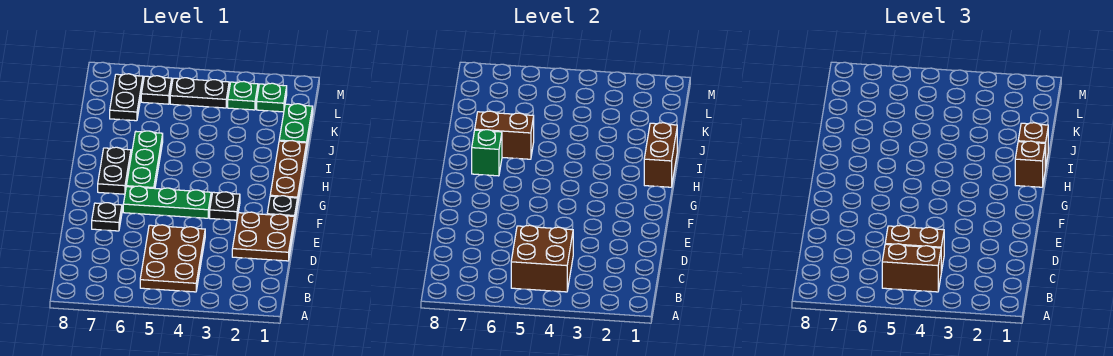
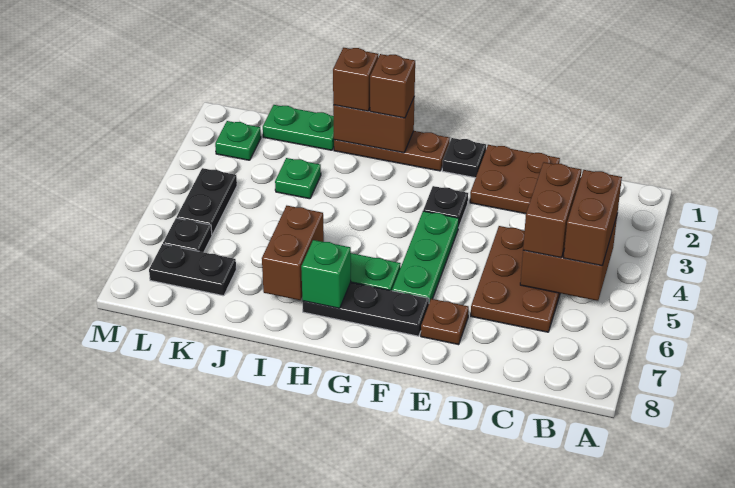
brown 2x3 plate [140,225,205,292] -> brown 2x3 plate turned to [471,226,560,332]
black 1x1 plate [92,203,122,231] -> brown 1x1 plate [421,299,469,345]
black 1x2 plate [98,147,131,194] -> black 1x3 plate [302,282,429,336]
green 1x1 plate [228,81,258,110] -> green 1x1 plate moved to [275,158,321,199]

